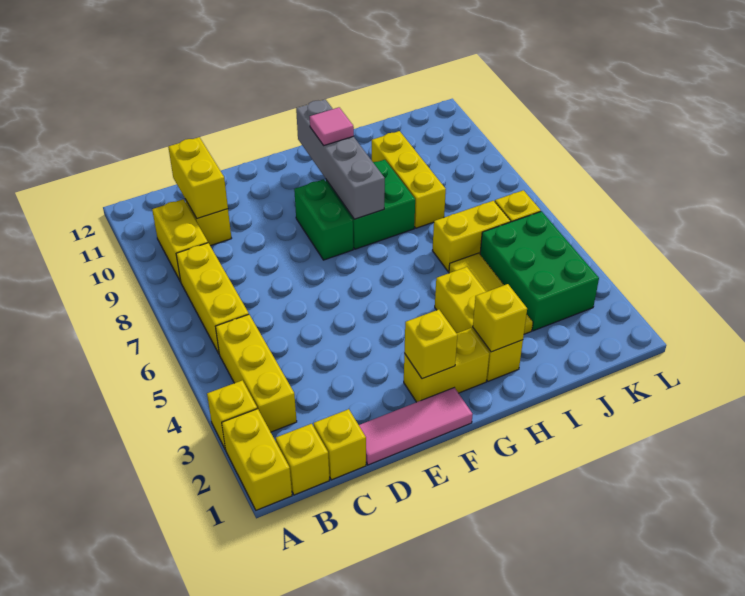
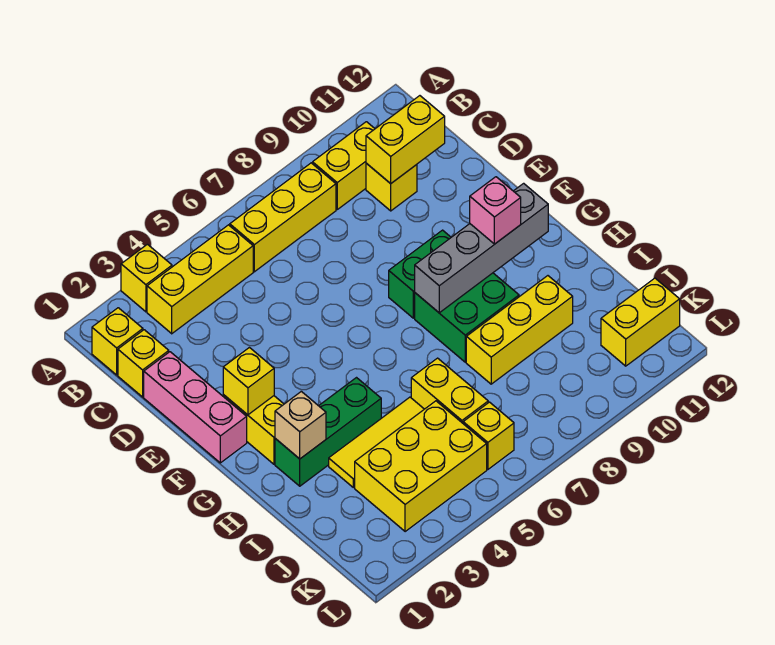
yellow 1x2 brick [222,409,292,510] -> yellow 1x2 brick moved to [601,278,680,366]
pink 1x3 tile [359,388,473,465] -> pink 1x3 brick [144,352,247,463]
pink 1x1 tile [310,107,354,145] -> pink 1x1 brick [470,177,521,244]
yellow 1x3 brick [435,267,523,381] -> green 1x3 brick [275,378,381,486]
yellow 1x1 brick [473,284,527,352] -> tan 1x1 brick [275,391,326,459]
green 2x3 brick [480,211,599,331] -> yellow 2x3 brick [355,401,487,532]

